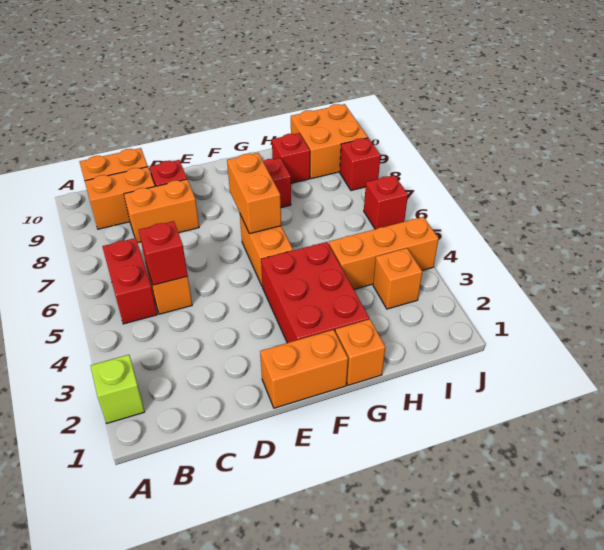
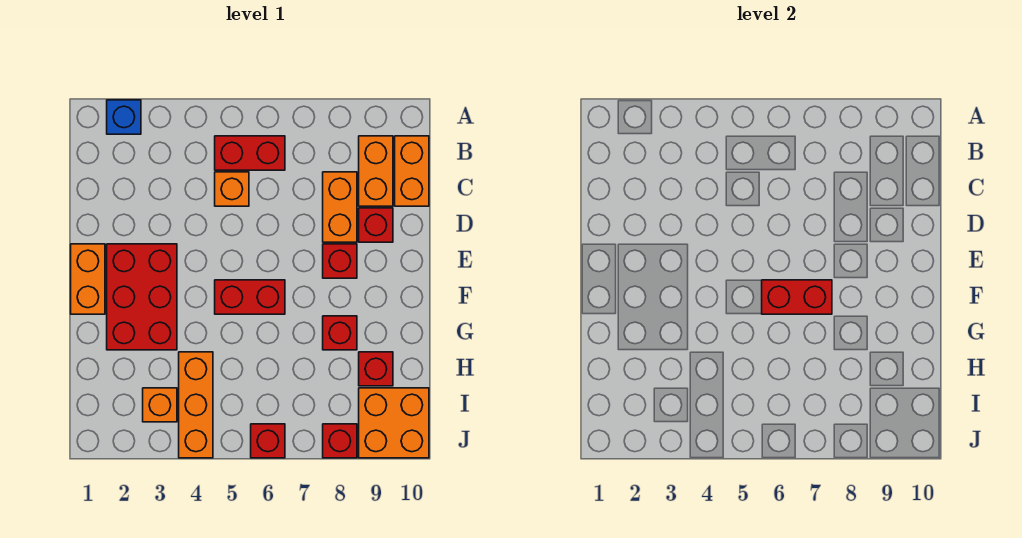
lime 1x1 brick [91,355,145,423] -> blue 1x1 brick [107,100,141,134]
red 1x1 brick [139,221,188,285] -> red 1x1 brick moved to [323,244,357,278]
red 2x3 brick [261,242,369,343] -> red 2x3 brick turned to [107,244,177,350]
orange 1x2 brick [240,215,293,286] -> red 1x2 brick [215,280,285,314]
orange 1x2 brick [227,153,281,234] -> red 1x2 brick [762,280,832,314]
orange 1x1 brick [335,319,385,385] -> none

